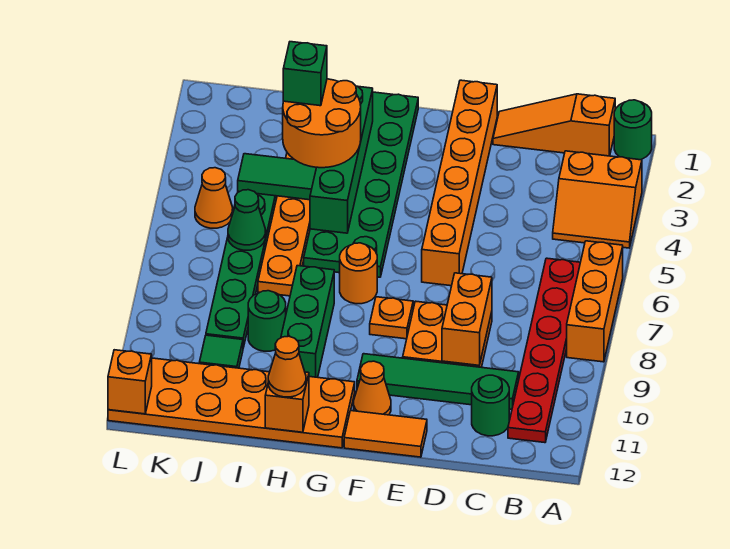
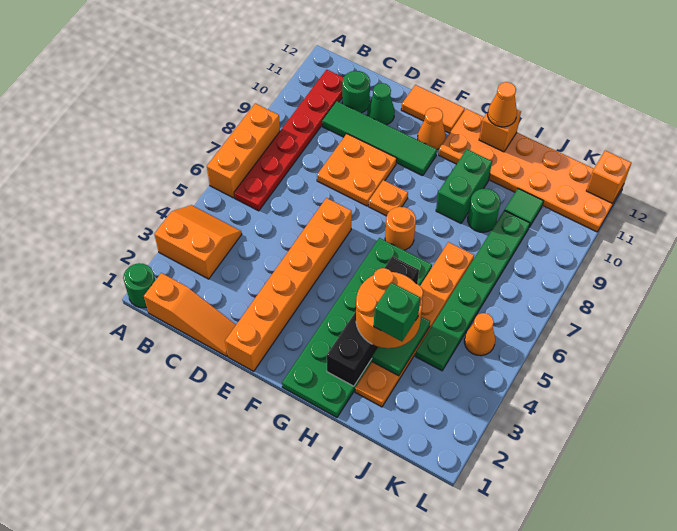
orange 1x2 brick [442,273,492,366] -> none
green 1x4 brick [310,86,373,233] -> black 1x4 brick [327,256,419,386]
green 1x3 brick [281,266,334,377] -> green 1x2 brick [436,149,492,223]
green 1x2 tile [238,154,317,200] -> green 1x2 tile turned to [372,317,430,376]
green 1x1 cone [228,190,266,250] -> green 1x1 cone moved to [367,83,395,125]

